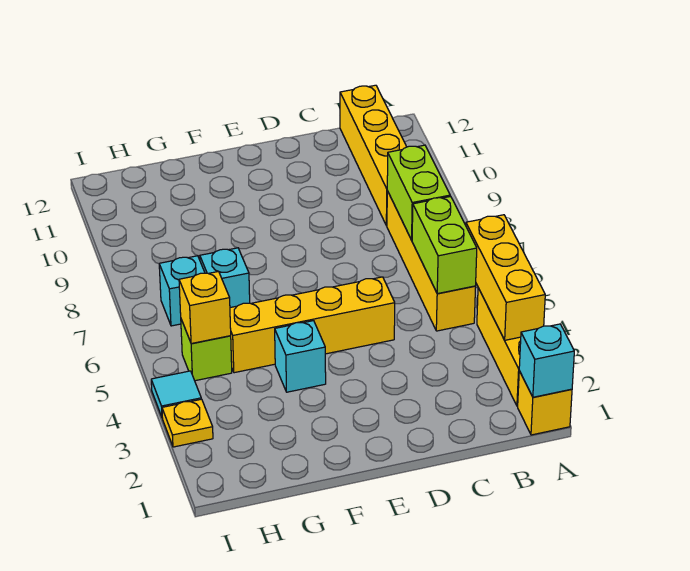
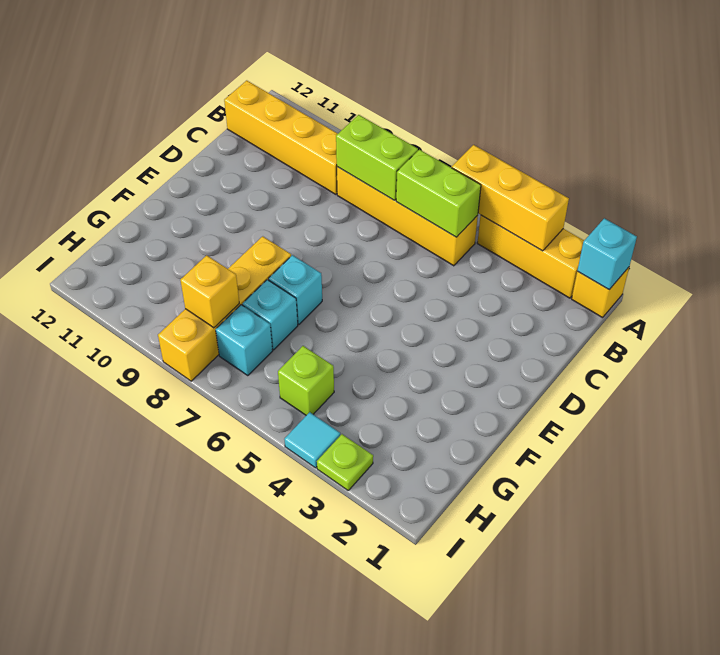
yellow 1x4 brick [230,277,395,373] -> yellow 1x4 brick moved to [158,236,291,381]
cyan 1x1 brick [275,321,326,392] -> cyan 1x1 brick moved to [268,255,322,324]
yellow 1x1 brick [179,271,231,344] -> yellow 1x1 brick moved to [180,255,239,328]
yellow 1x1 plate [162,399,213,447] -> lime 1x1 plate [317,434,373,490]

